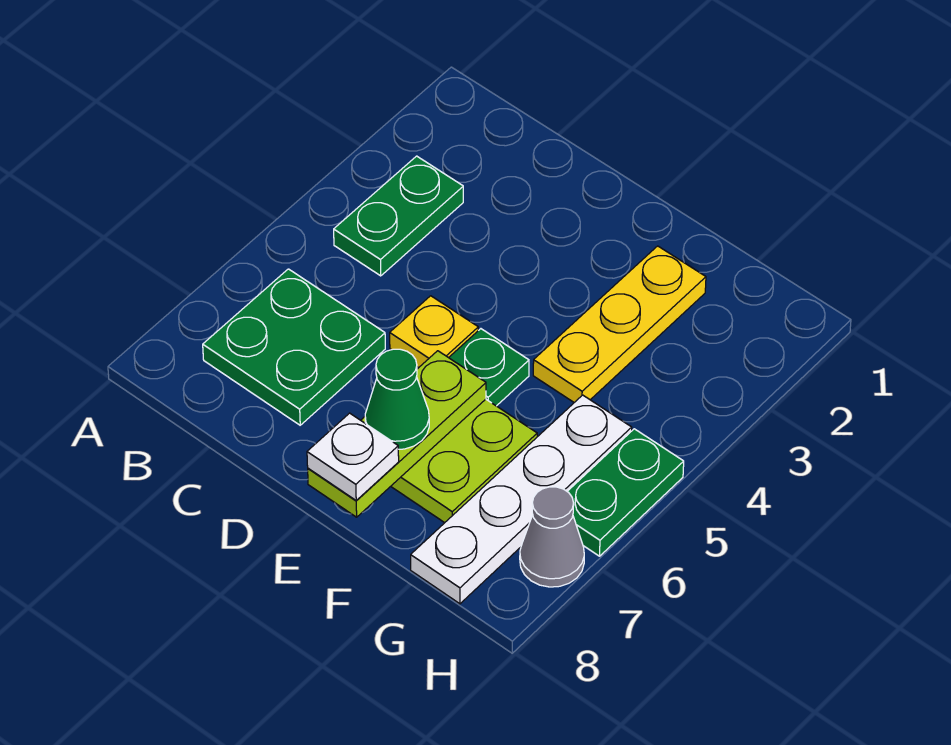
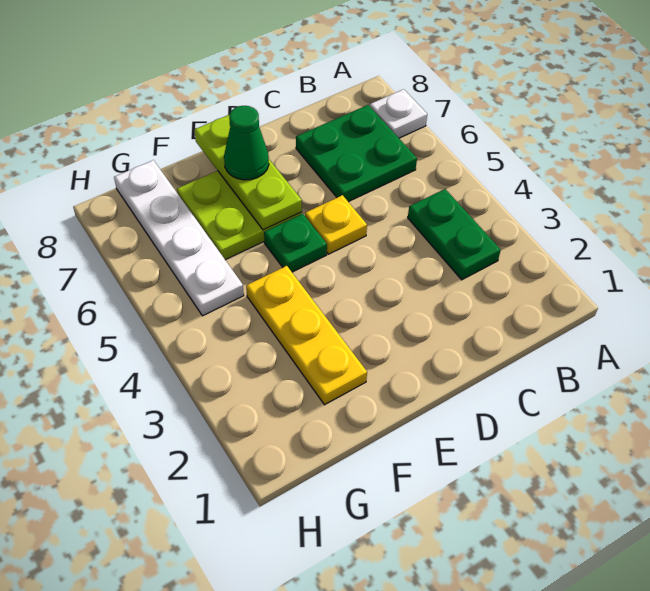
white 1x1 plate [307,413,399,501] -> white 1x1 plate moved to [370,89,427,138]
green 1x2 plate [567,429,684,556] -> none
grey 1x1 cone [520,487,584,587] -> none

